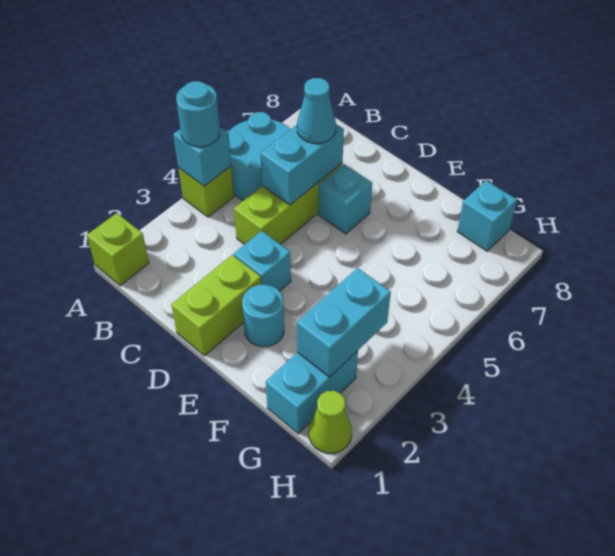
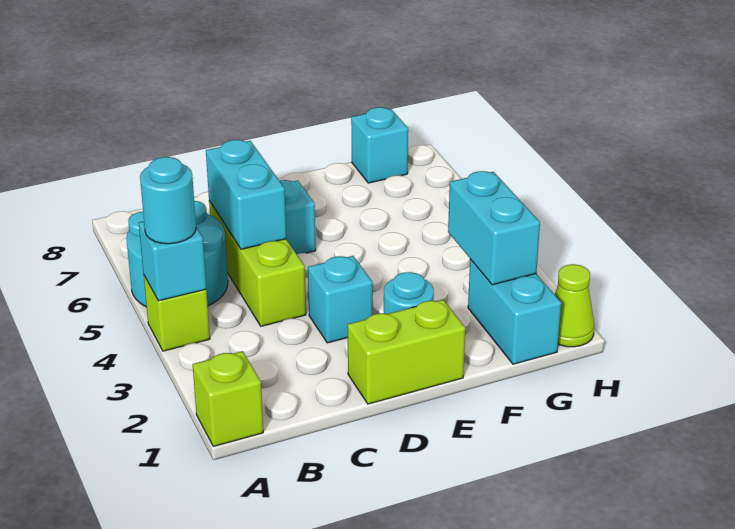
cyan 1x1 cone [297,78,336,143] -> none
lime 1x2 brick [171,255,261,356] -> lime 1x2 brick turned to [348,300,465,404]

